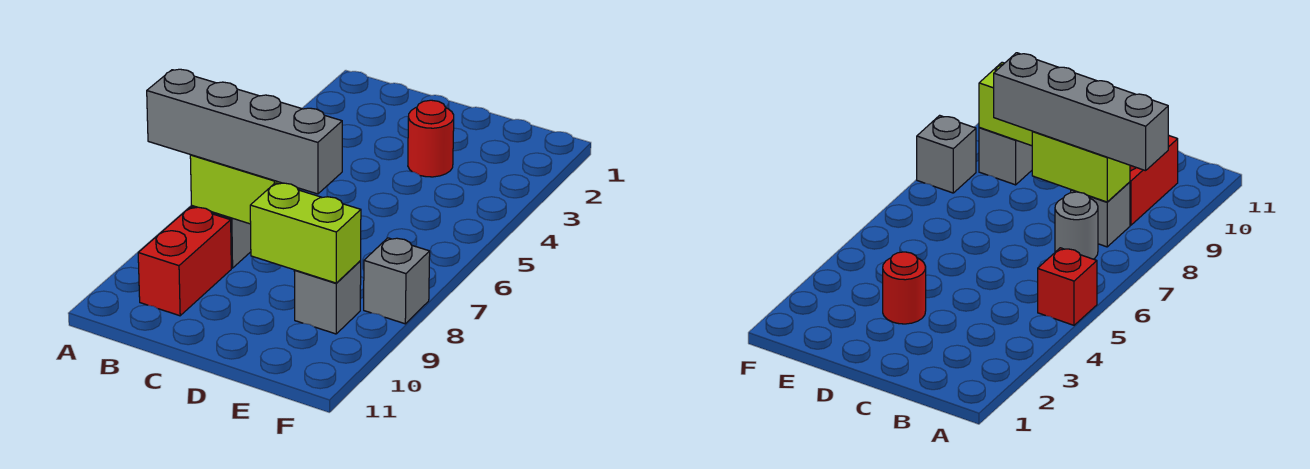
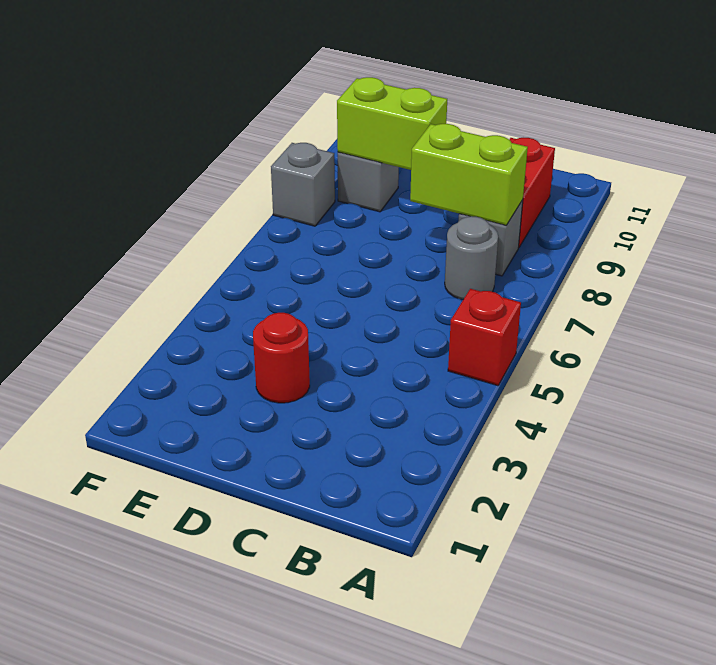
grey 1x4 brick [147,69,342,194] -> none

